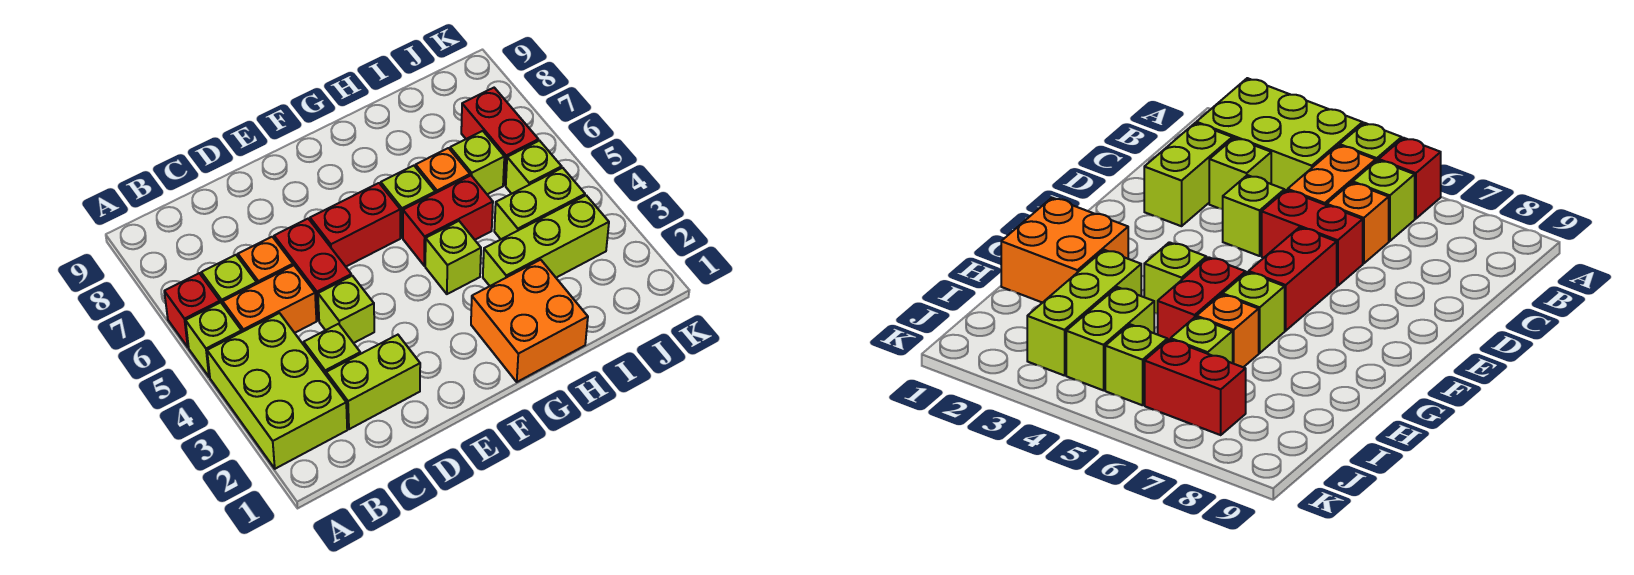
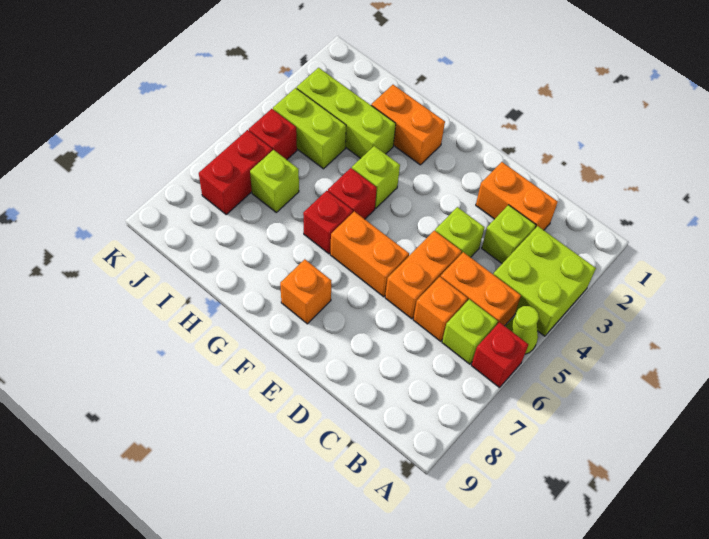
lime 2x3 brick [207,313,347,469] -> lime 2x2 brick [493,226,596,336]
lime 1x1 brick [186,302,242,377] -> lime 1x1 cone [505,306,539,354]
lime 1x2 brick [326,335,420,429] -> orange 1x2 brick [476,162,558,230]
red 1x2 brick [274,219,351,321] -> orange 1x2 brick [385,231,462,319]
red 1x2 brick [310,183,400,267] -> orange 1x2 brick [330,211,409,297]
orange 2x2 brick [471,260,588,382] -> orange 1x2 brick [371,85,445,165]
red 1x2 brick [403,176,493,266] -> red 1x1 brick [328,168,377,219]
lime 1x1 brick [381,166,435,238] -> red 1x1 brick [303,191,353,254]
orange 1x1 brick [416,148,470,193] -> orange 1x1 brick moved to [280,259,331,324]
lime 1x1 brick [506,141,562,194] -> red 1x1 brick [249,109,297,160]

